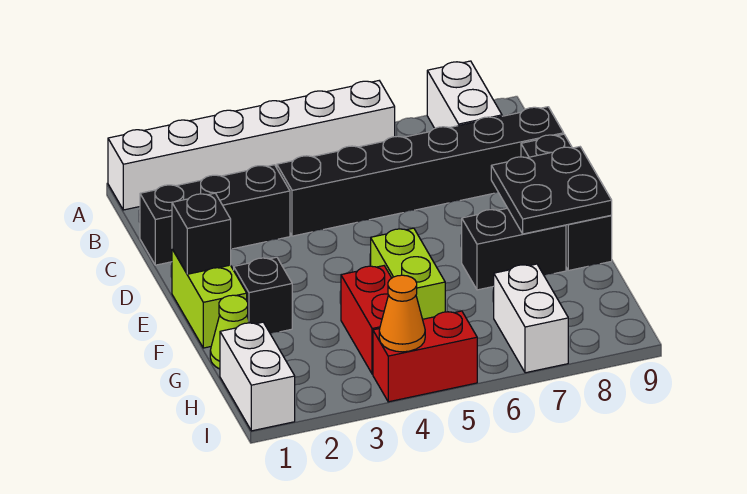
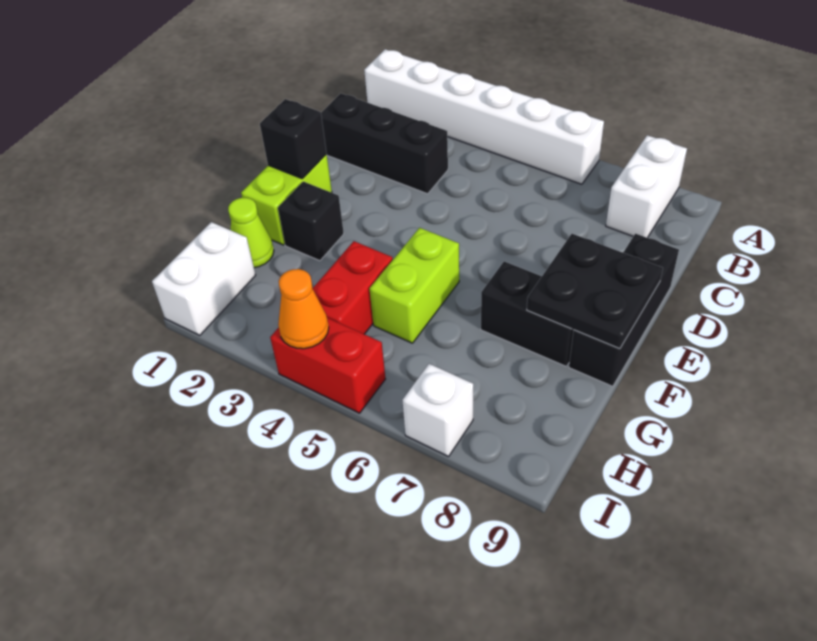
black 1x6 brick [277,107,564,236] -> none
white 1x2 brick [494,264,568,373] -> white 1x1 brick [402,364,473,457]

